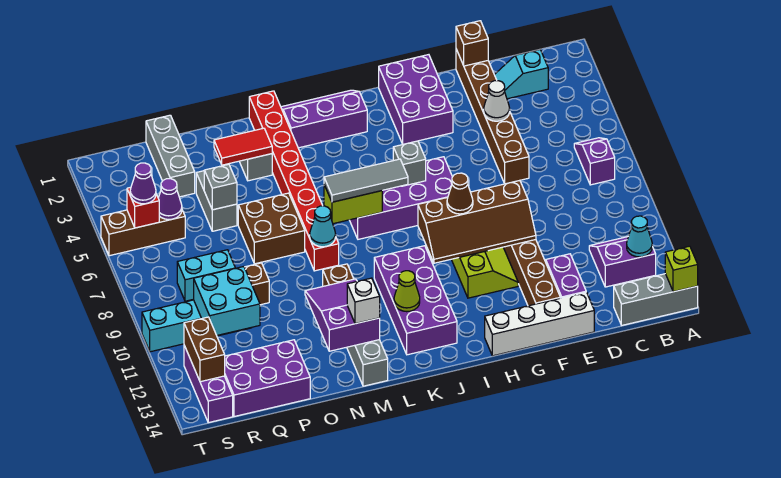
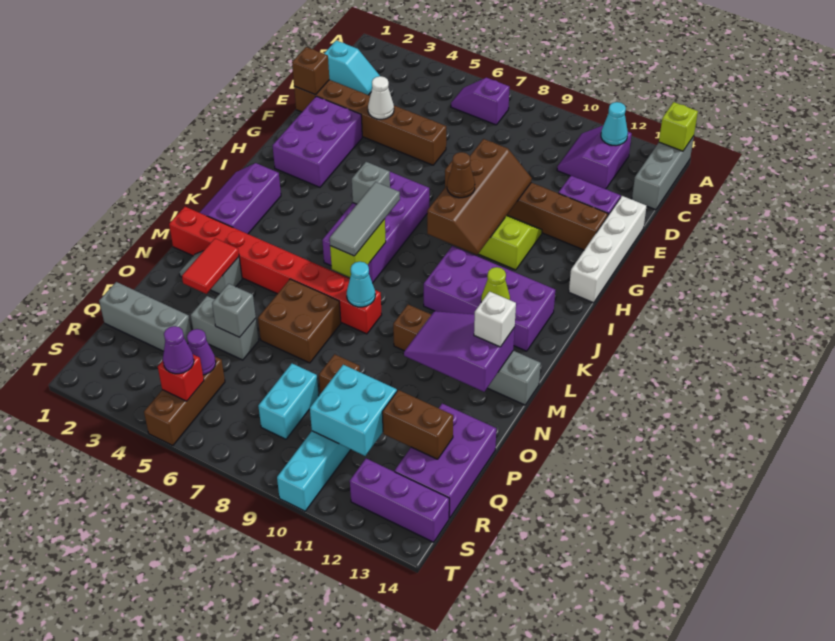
cyan 1x2 slope [495,50,548,99] -> cyan 1x2 slope turned to [324,41,380,95]
purple 2x3 brick [379,55,453,144] -> purple 2x3 brick turned to [273,96,362,187]
brown 1x2 brick [184,317,225,382] -> brown 1x2 brick moved to [382,390,453,459]

